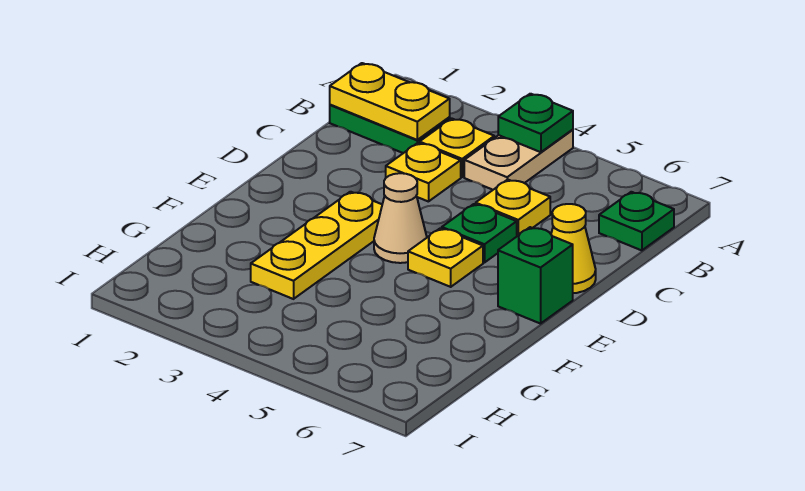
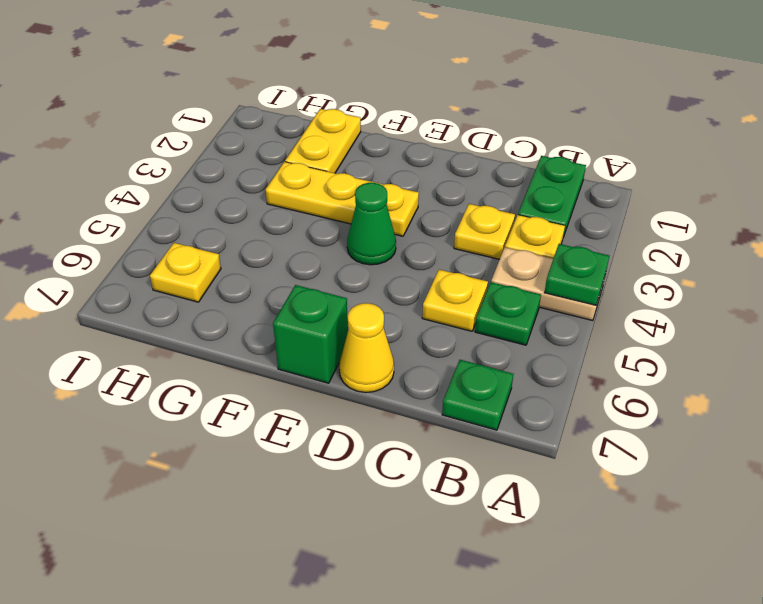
yellow 1x2 plate [330,63,450,140] -> yellow 1x2 plate moved to [285,109,361,173]
green 1x1 plate [442,204,517,263] -> green 1x1 plate moved to [475,282,541,345]
tan 1x1 cone [374,173,427,263] -> green 1x1 cone [347,183,396,265]
yellow 1x1 plate [408,228,483,287] -> yellow 1x1 plate moved to [150,243,221,302]

